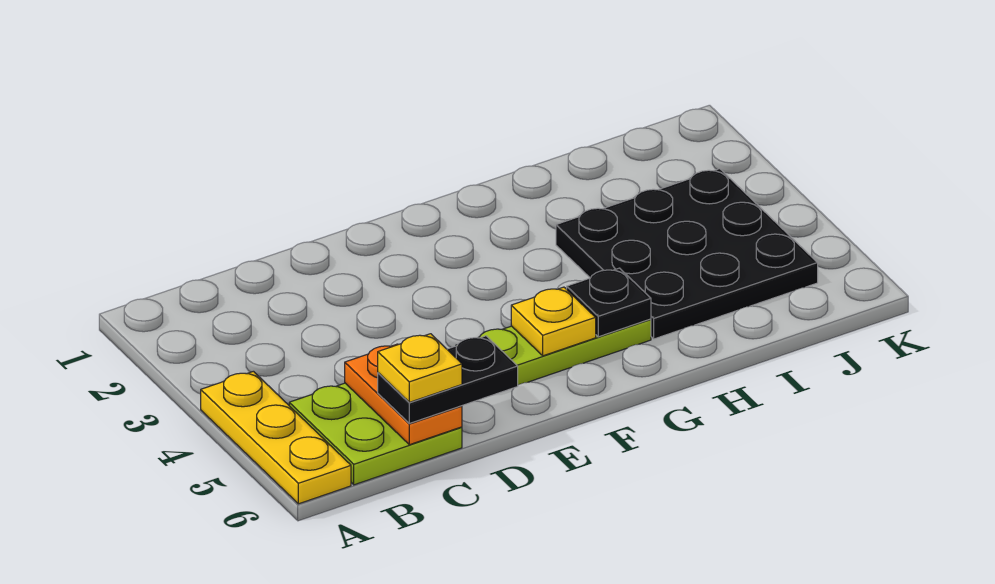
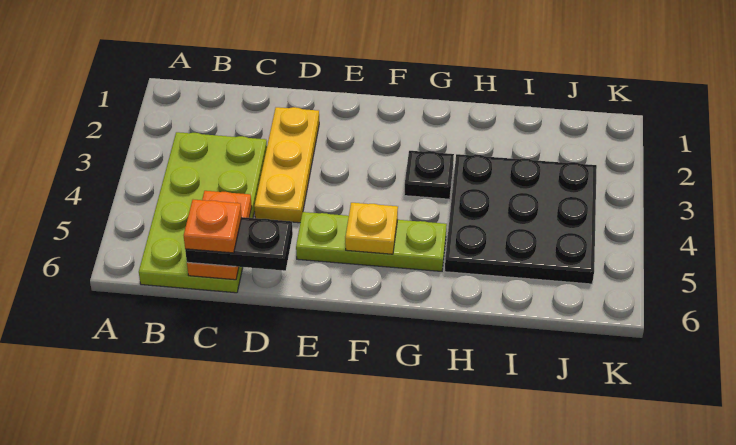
yellow 1x3 plate [201,371,351,504] -> yellow 1x3 plate moved to [254,107,319,223]
lime 2x2 plate [289,383,462,485] -> lime 2x4 plate [139,132,267,293]
yellow 1x1 plate [378,334,462,402] -> orange 1x1 plate [184,200,242,253]
black 1x1 plate [567,268,651,337] -> black 1x1 plate moved to [404,151,454,199]

